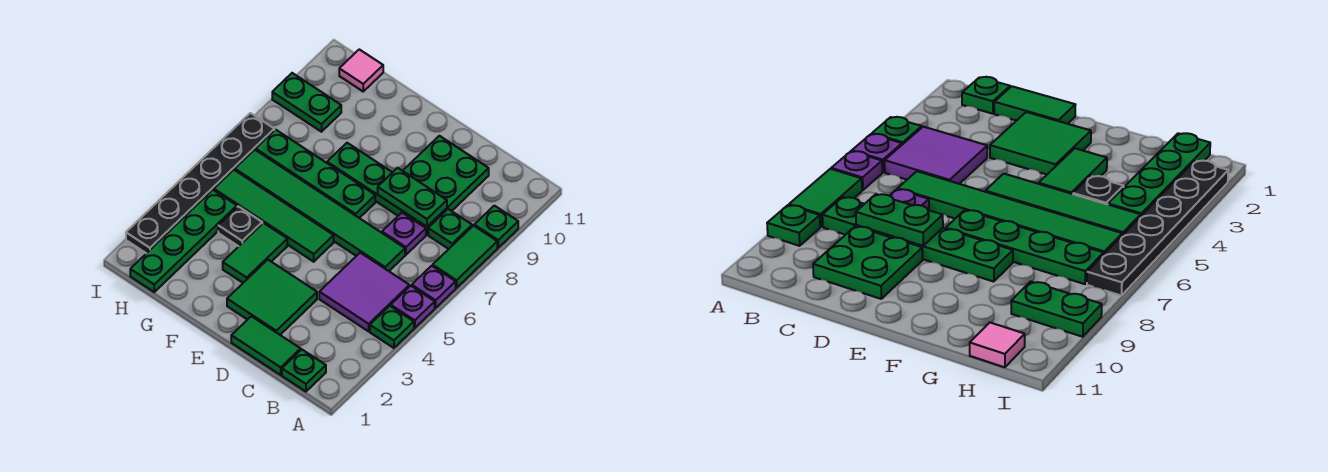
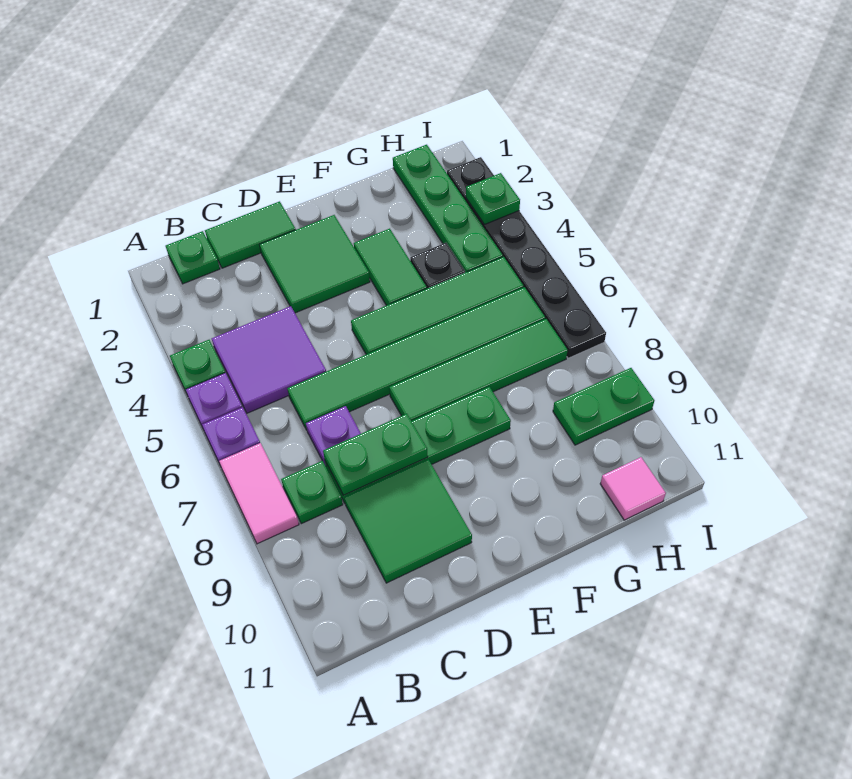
green 1x2 tile [433,226,497,288] -> pink 1x2 tile [219,443,299,544]
green 1x1 plate [474,206,518,248] -> green 1x1 plate moved to [466,173,520,225]
green 2x2 plate [403,136,489,211] -> green 2x2 tile [345,460,472,583]
green 1x4 plate [256,130,375,218] -> green 1x4 tile [389,319,568,421]

